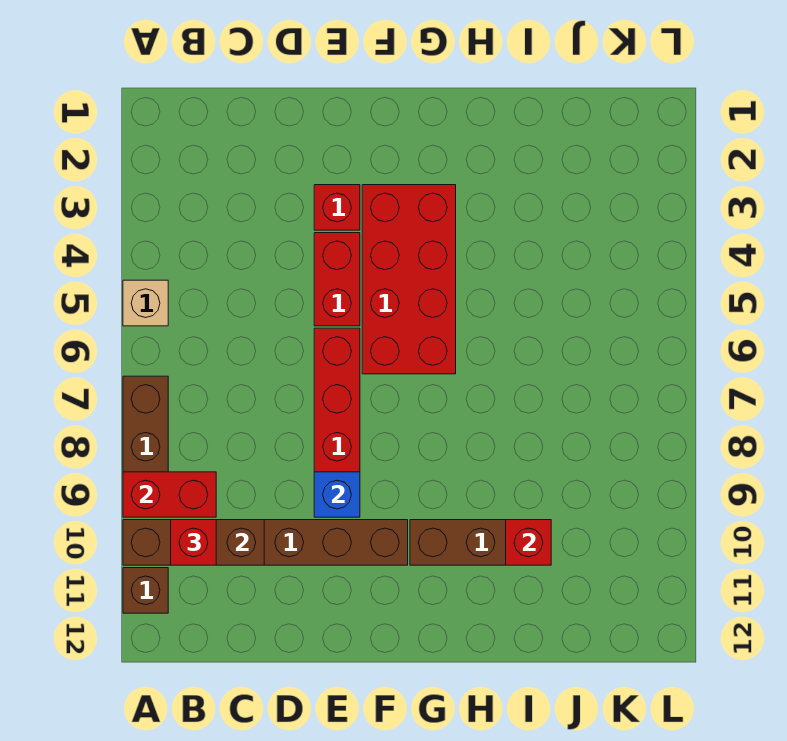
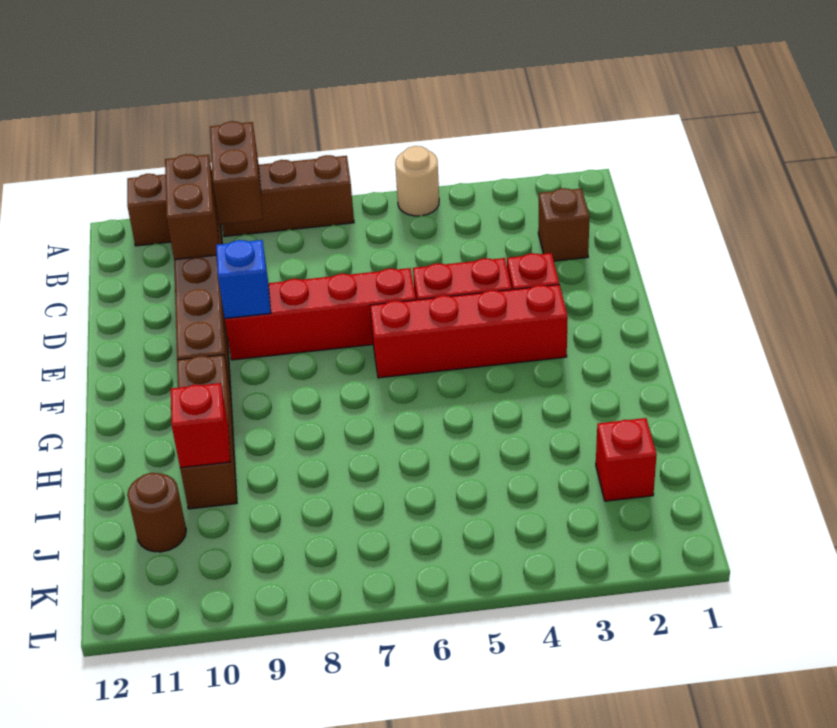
tan 1x1 brick [123,280,168,326] -> tan 1x1 round brick [395,146,439,216]
red 1x2 brick [123,472,216,517] -> brown 1x2 brick [210,121,263,224]
red 1x1 brick [171,520,216,565] -> red 1x1 brick moved to [596,418,657,501]
none -> brown 1x1 brick [538,188,590,261]
red 2x4 brick [362,185,456,374] -> red 1x4 brick [370,285,568,378]
none -> brown 1x1 round brick [127,473,186,552]

